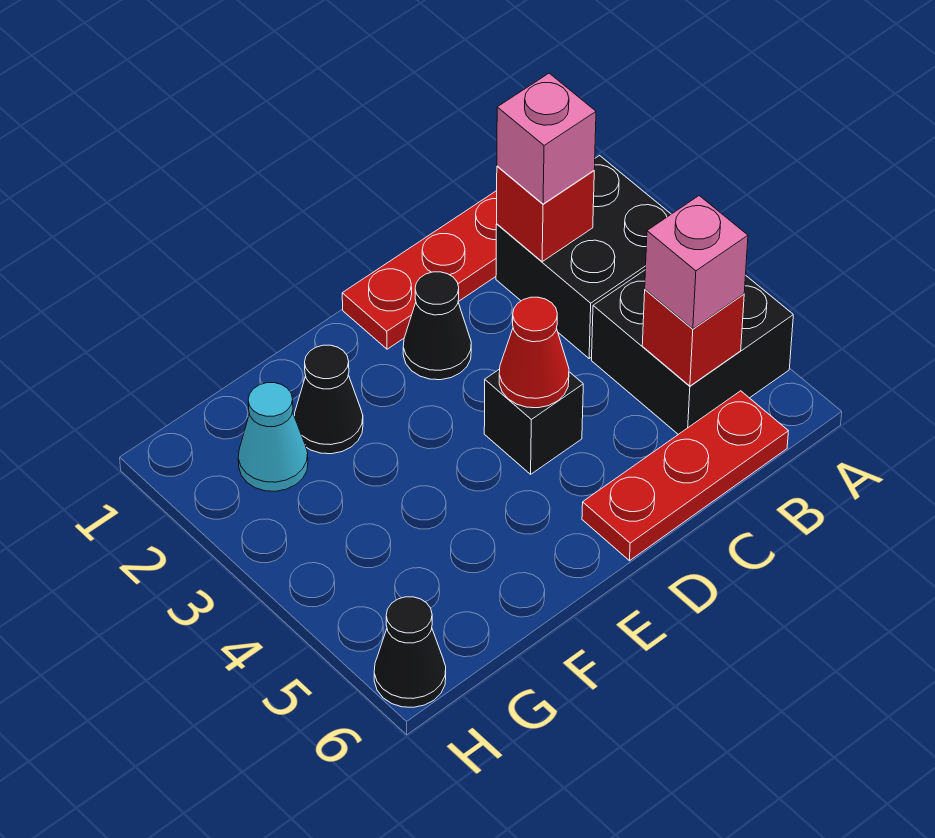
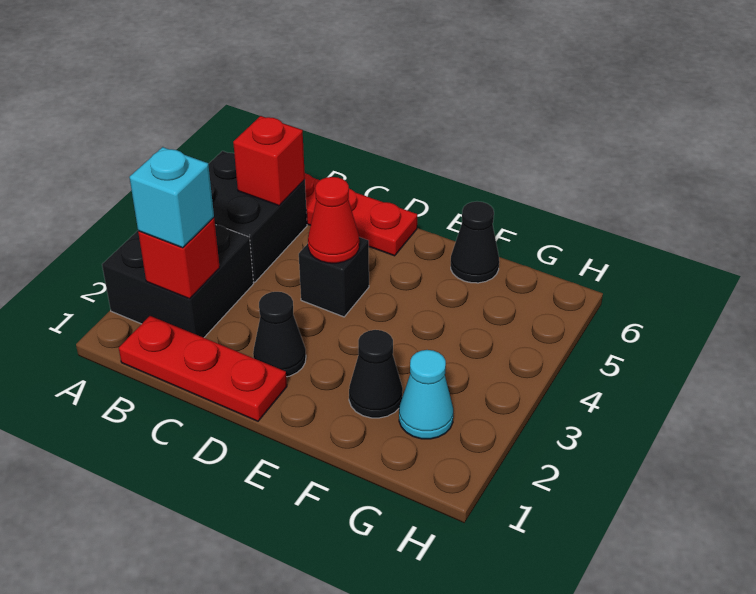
pink 1x1 brick [497,73,596,204] -> cyan 1x1 brick [129,147,214,248]
pink 1x1 brick [645,196,748,329] -> none
black 1x1 cone [374,597,446,707] -> black 1x1 cone moved to [451,201,499,283]

